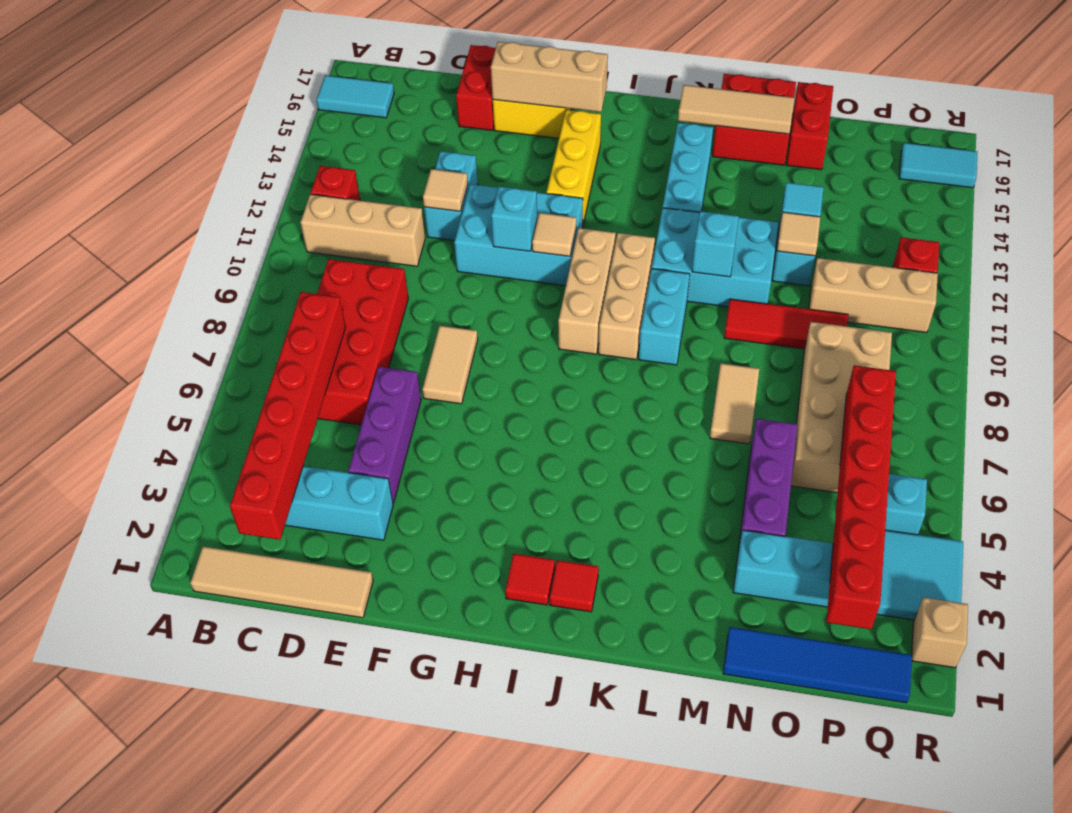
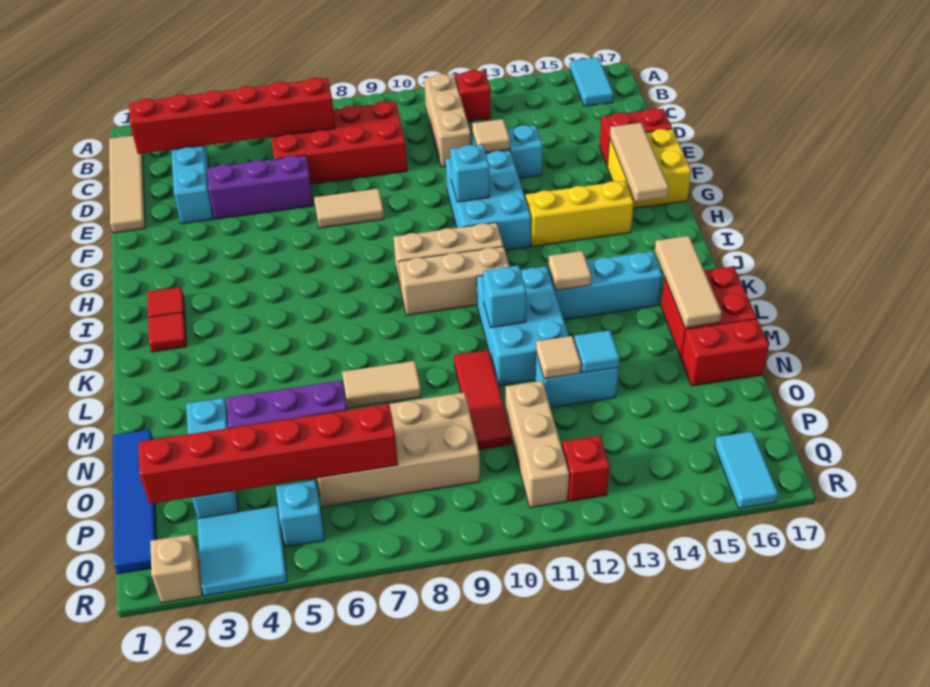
tan 1x3 brick [491,42,608,112] -> tan 1x3 tile [609,123,669,202]
tan 1x1 tile [532,213,576,256] -> tan 1x1 tile moved to [548,251,591,290]
cyan 1x2 brick [639,269,690,365] -> none

